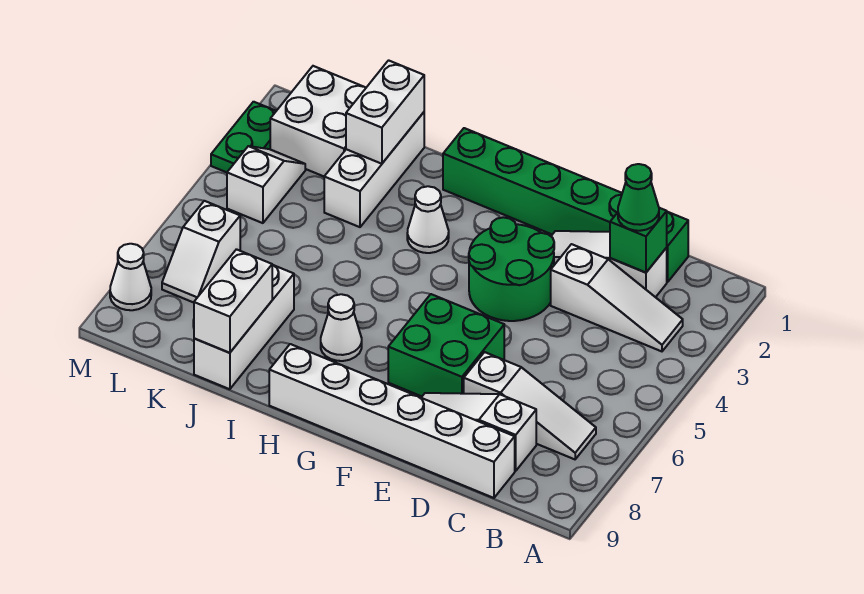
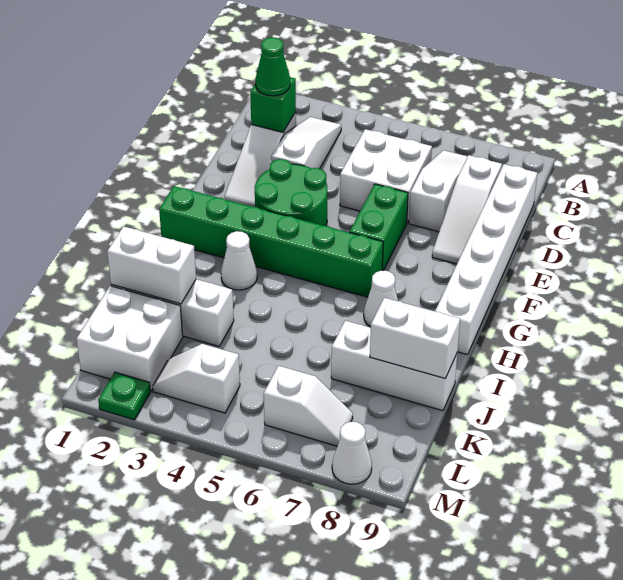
green 1x6 brick [443,128,688,282] -> green 1x6 brick turned to [159,186,383,297]
none -> white 2x2 brick [340,129,432,223]
green 2x2 brick [388,294,504,396] -> green 1x2 brick [349,184,408,271]
green 1x2 plate [211,102,276,172] -> green 1x1 plate [98,372,150,420]

